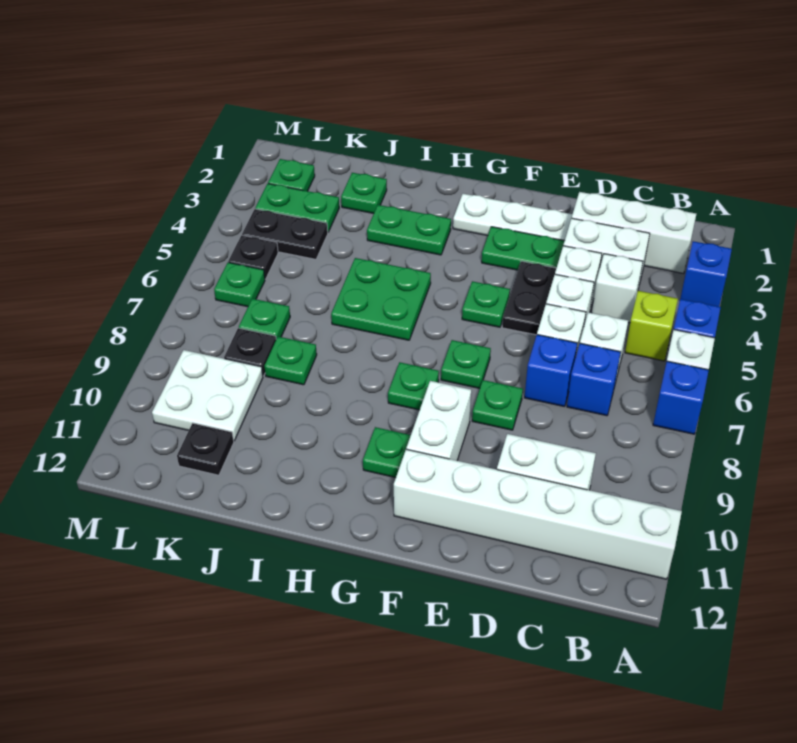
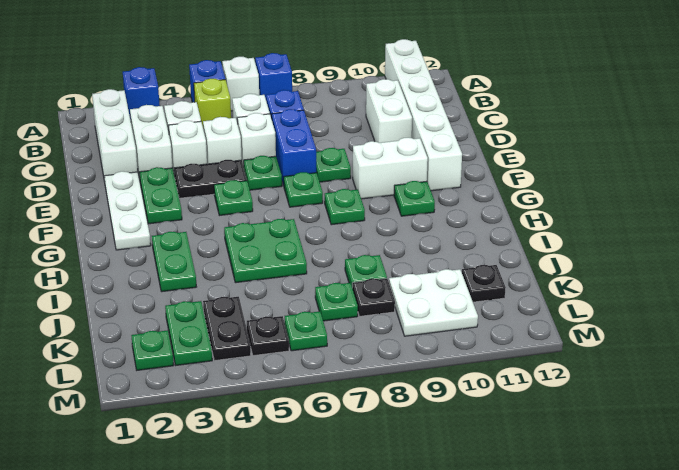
blue 1x1 brick [524,335,577,407] -> blue 1x2 brick [272,109,316,186]
green 1x1 plate [341,173,387,214] -> green 1x1 plate moved to [244,156,282,190]

